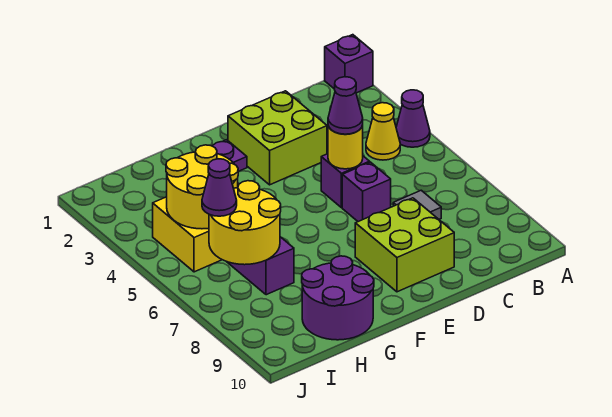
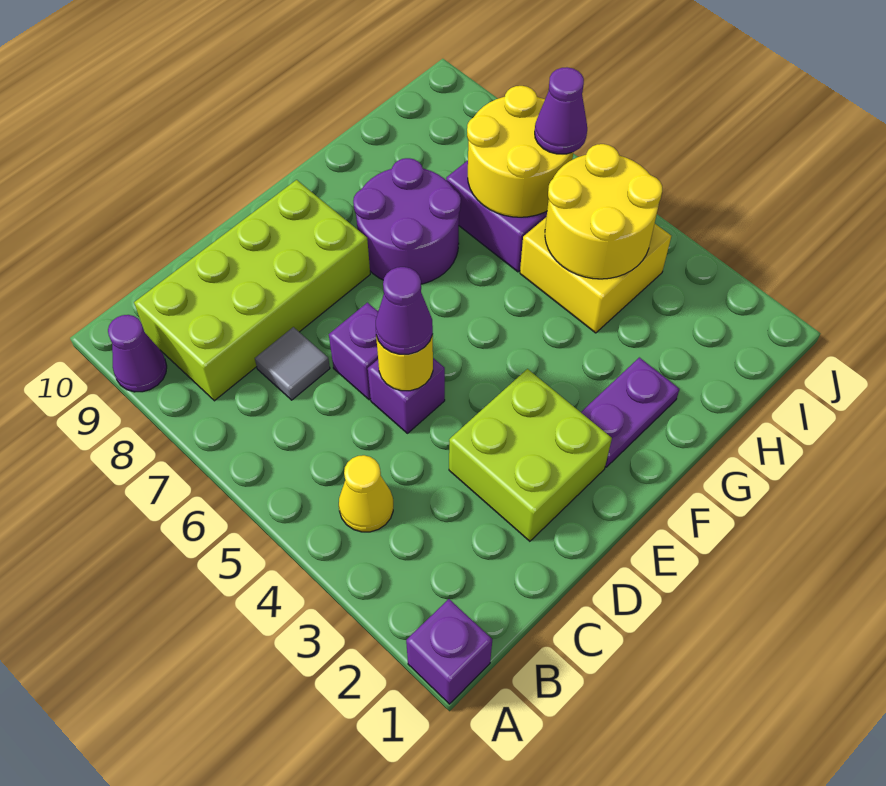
purple 1x1 cone [396,90,430,147] -> purple 1x1 cone moved to [108,315,167,392]
lime 2x2 brick [355,198,454,292] -> lime 2x4 brick [134,180,370,401]
purple 2x2 round brick [302,256,374,340] -> purple 2x2 round brick moved to [353,158,461,284]

